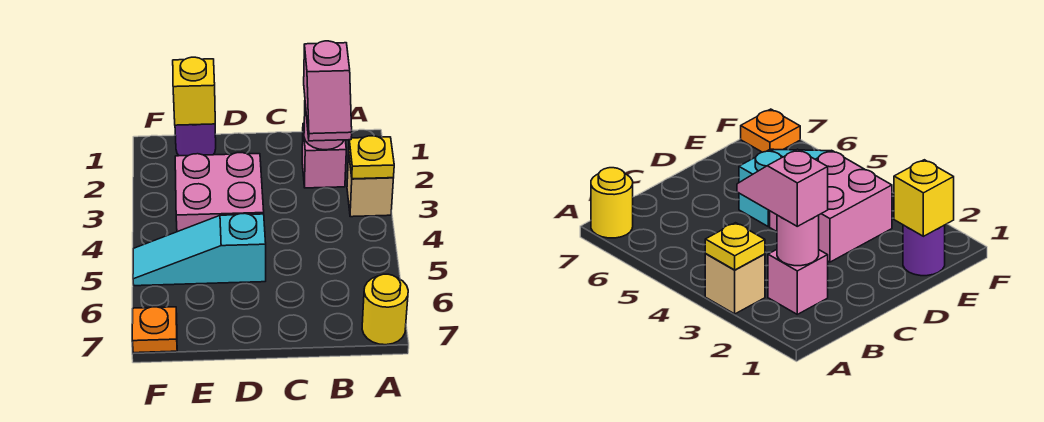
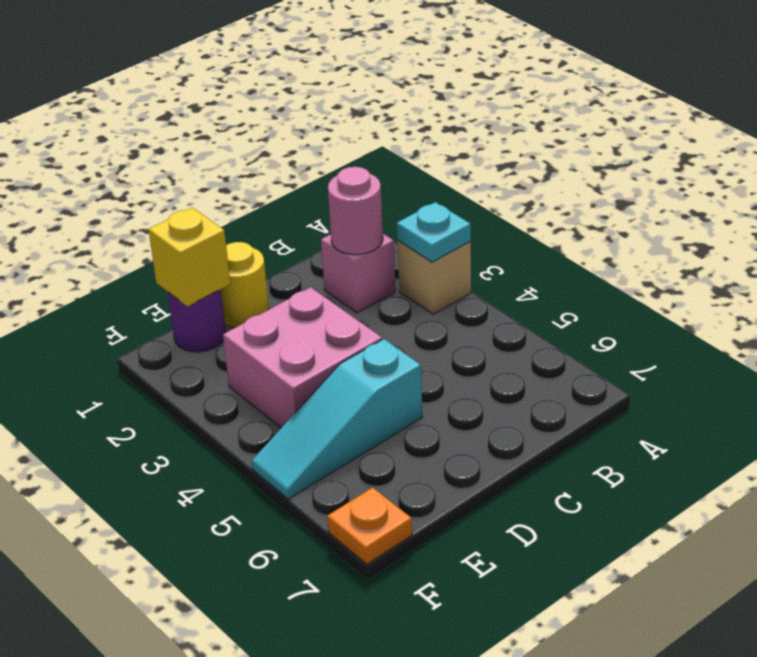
yellow 1x1 plate [349,136,394,179] -> cyan 1x1 plate [397,202,471,262]
yellow 1x1 round brick [362,274,408,345] -> yellow 1x1 round brick moved to [221,242,269,328]
pink 1x2 slope [304,41,352,141] -> none

